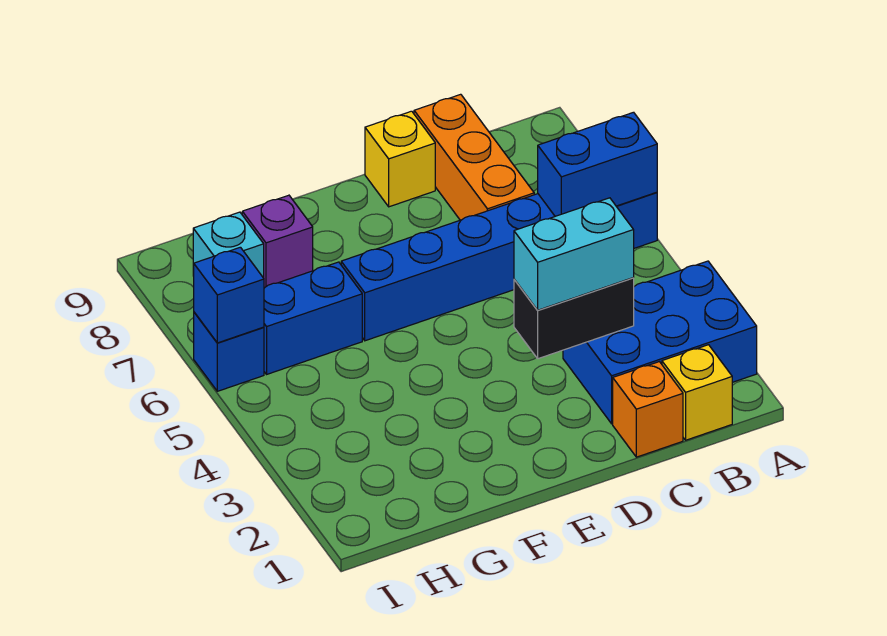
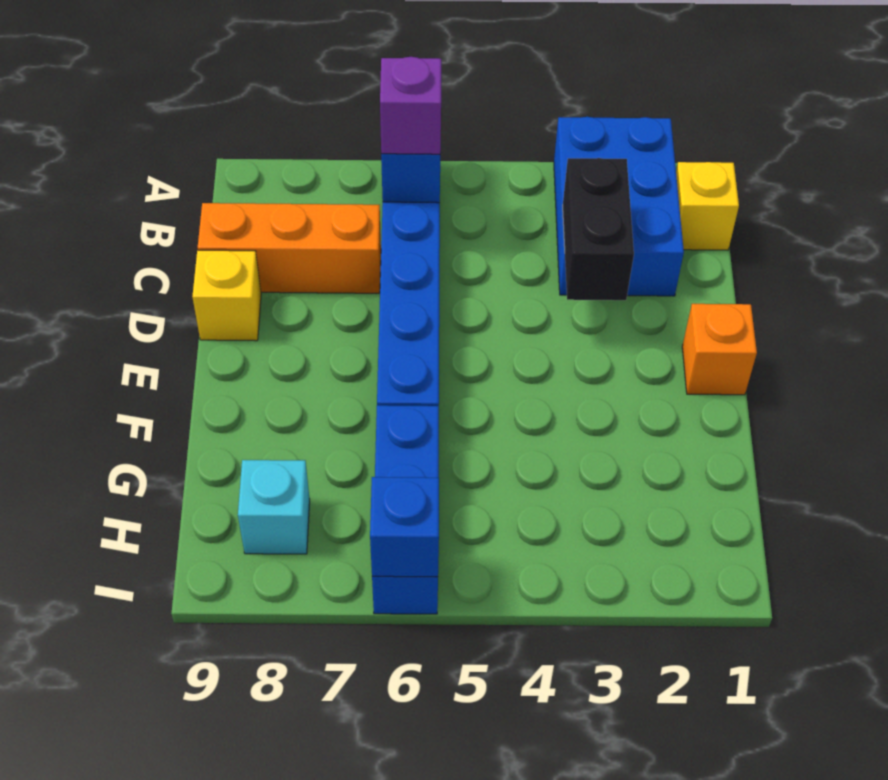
orange 1x1 brick [613,362,683,457] -> orange 1x1 brick moved to [682,304,757,395]
cyan 1x2 brick [514,198,634,310] -> none
purple 1x1 brick [242,195,313,287] -> purple 1x1 brick moved to [380,57,441,154]

